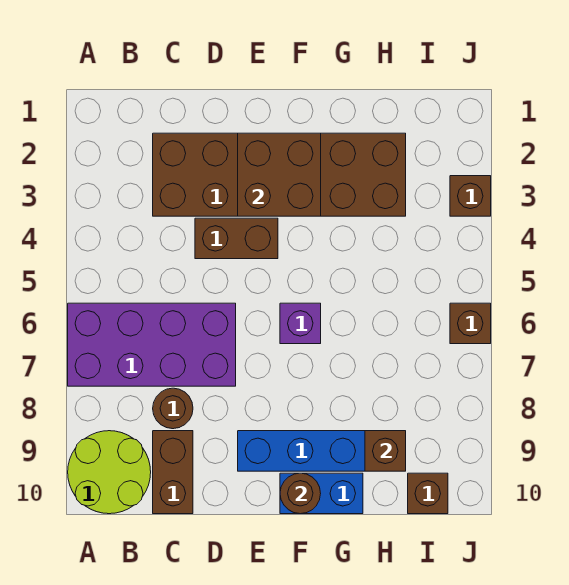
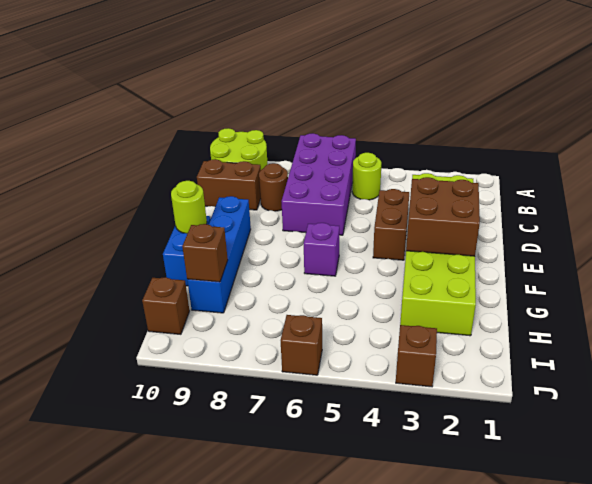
none -> lime 1x1 round brick [352,153,381,200]
brown 2x6 brick [153,133,406,216] -> lime 2x6 brick [400,173,476,336]
brown 1x1 round brick [280,473,321,514] -> lime 1x1 round brick [171,181,207,234]

